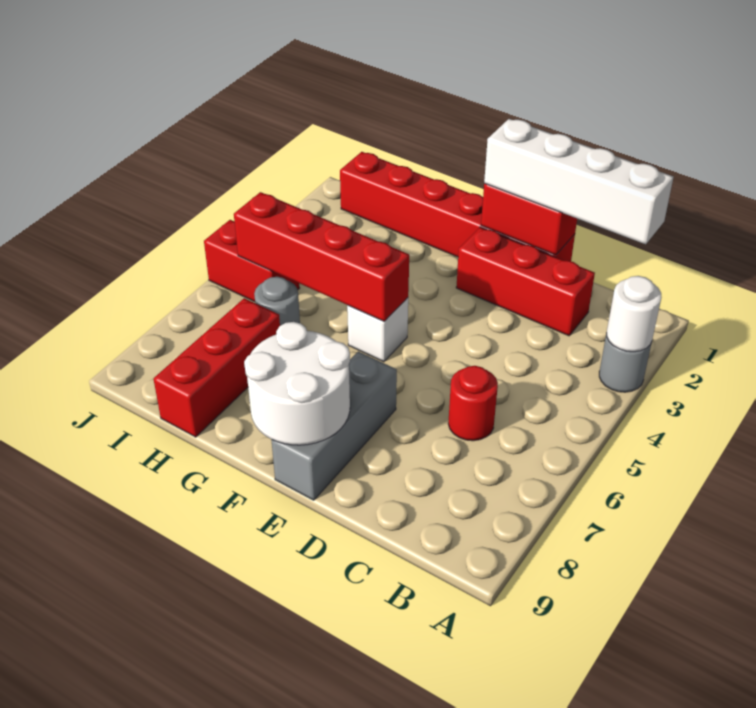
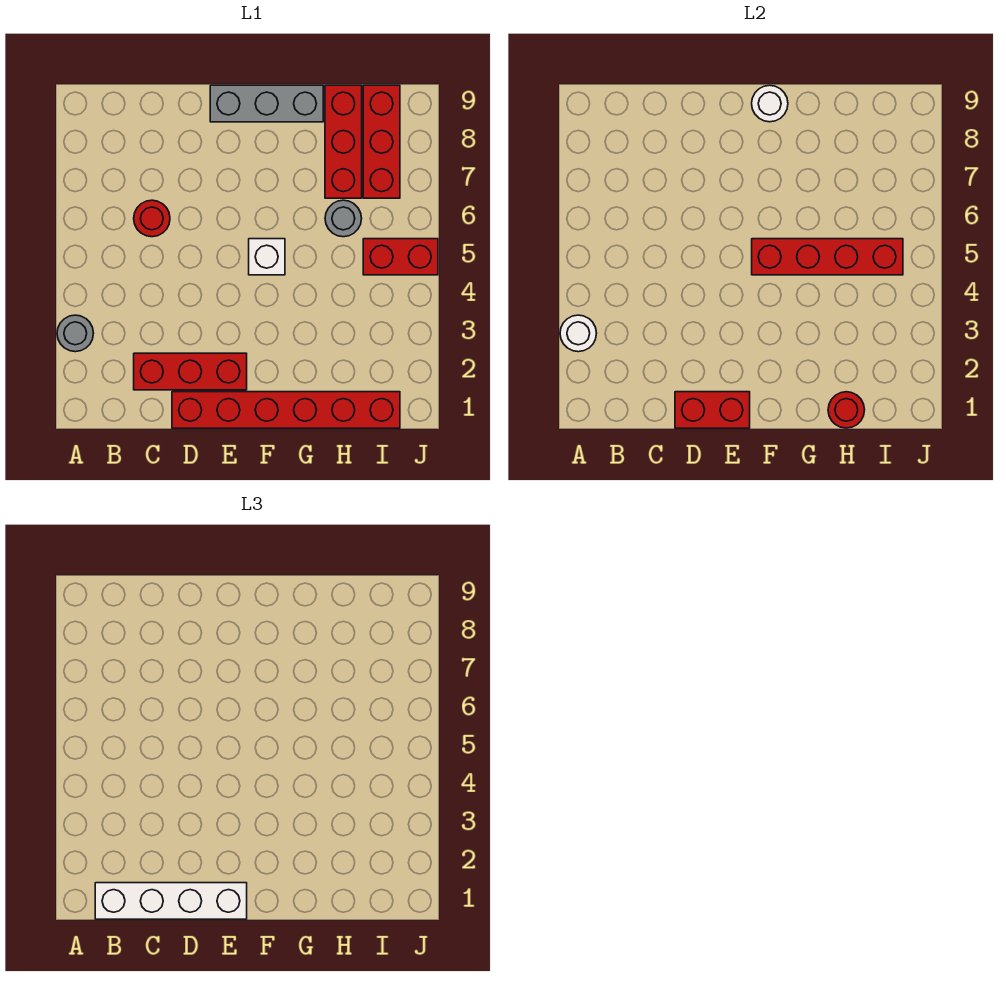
grey 1x3 brick [271,351,397,500] -> grey 1x3 brick turned to [210,85,323,122]
white 2x2 round brick [244,322,350,445] -> white 1x1 round brick [752,85,788,122]
none -> red 1x1 round brick [828,392,865,428]
none -> red 1x3 brick [363,85,400,198]

